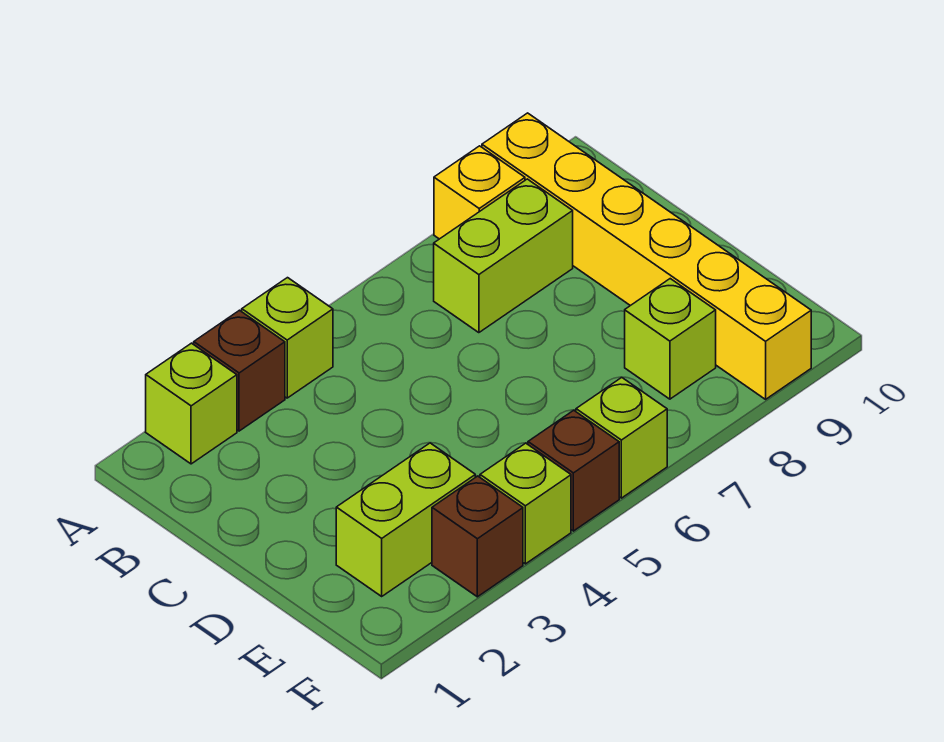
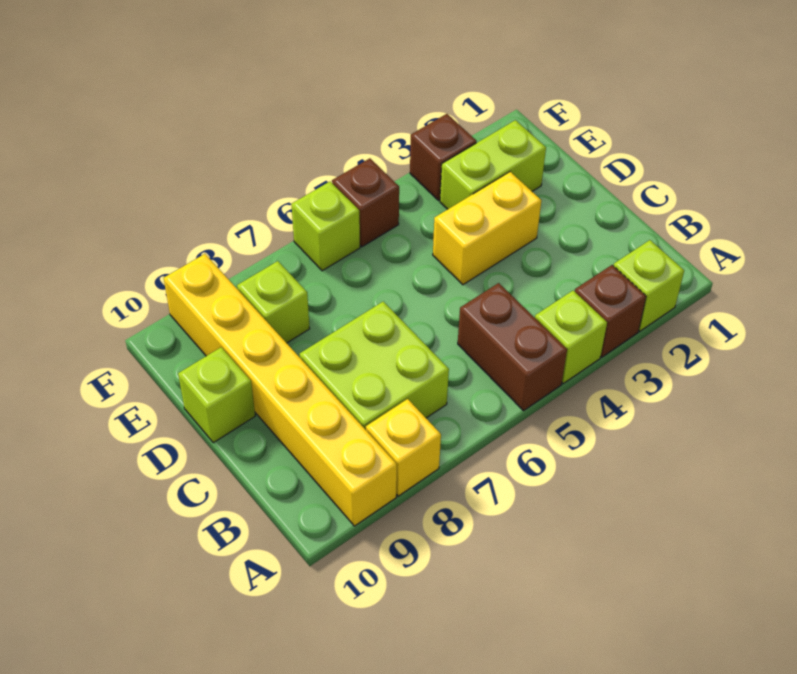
none -> brown 1x2 brick [458,283,567,411]
lime 1x2 brick [434,179,573,333] -> lime 2x2 brick [299,302,449,430]
none -> yellow 1x2 brick [433,172,541,285]
lime 1x1 brick [480,443,571,564] -> lime 1x1 brick moved to [178,347,255,443]

